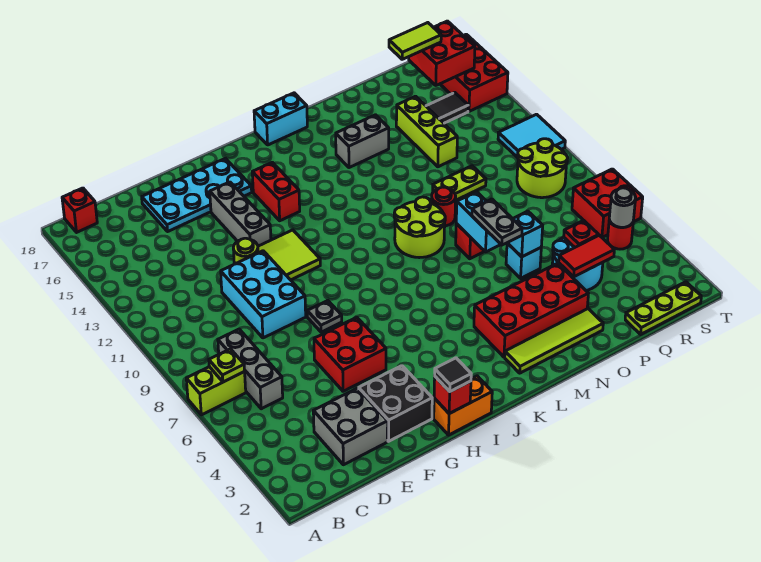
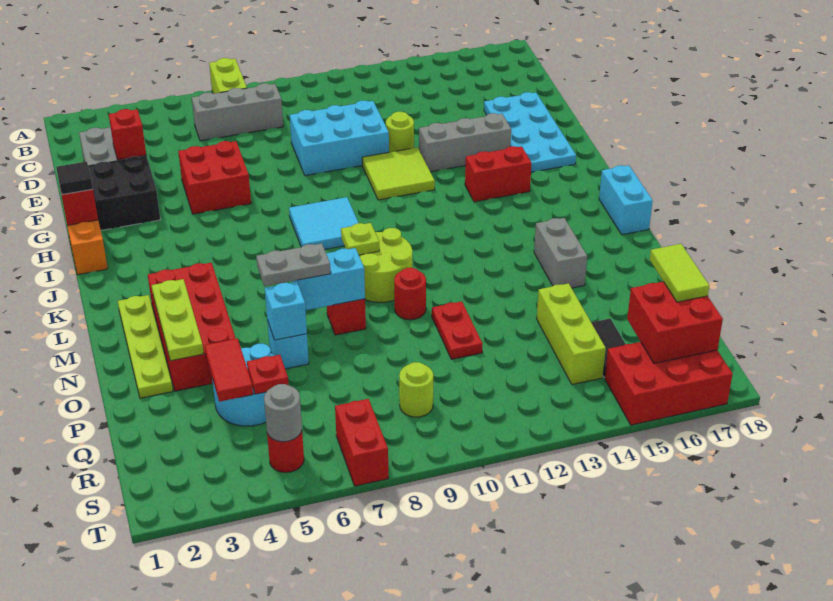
lime 1x1 plate [209,349,245,382] -> lime 1x1 plate moved to [341,223,379,255]
red 1x1 brick [62,188,97,232] -> red 1x1 brick moved to [109,109,146,160]
grey 1x1 plate [307,301,342,332] -> none
lime 1x4 tile [505,309,603,373] -> lime 1x4 plate [118,295,173,398]
lime 1x2 plate [433,166,486,200] -> red 1x2 plate [432,301,483,359]
lime 1x3 brick [396,96,457,167] -> lime 1x3 brick turned to [537,283,606,384]
lime 1x3 plate [625,282,701,334] -> lime 1x3 plate moved to [152,279,204,361]
lime 2x2 round brick [517,139,568,198] -> lime 1x1 round brick [399,362,433,417]
red 2x2 brick [572,169,643,237] -> red 1x2 brick [335,399,389,486]
cyan 2x2 tile [498,114,565,158] -> cyan 2x2 tile moved to [289,197,358,250]

